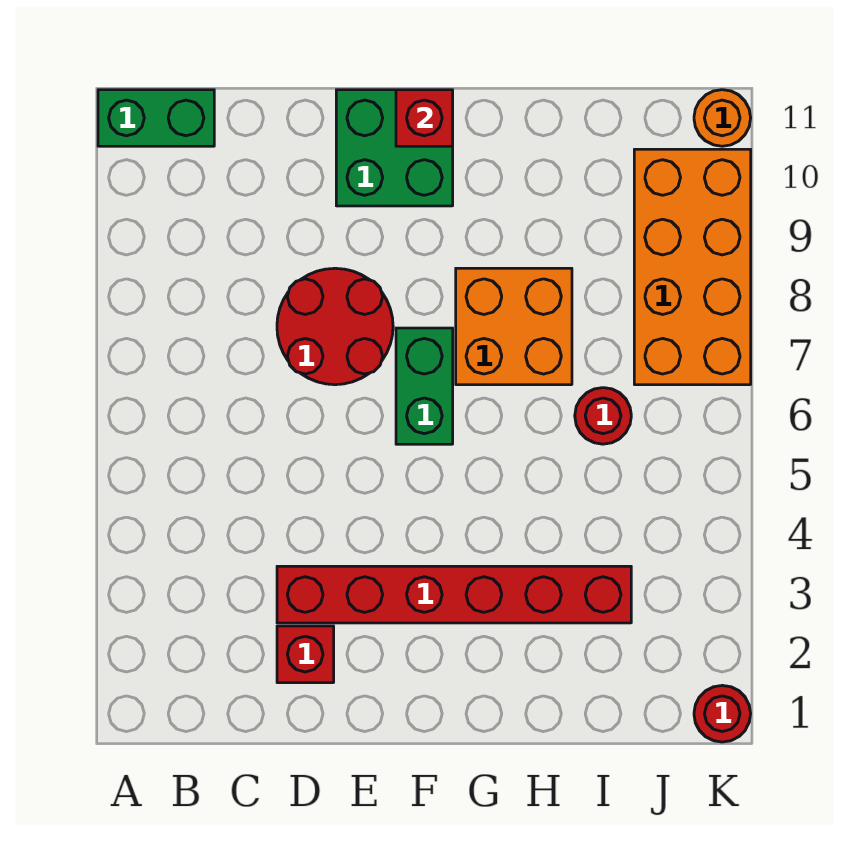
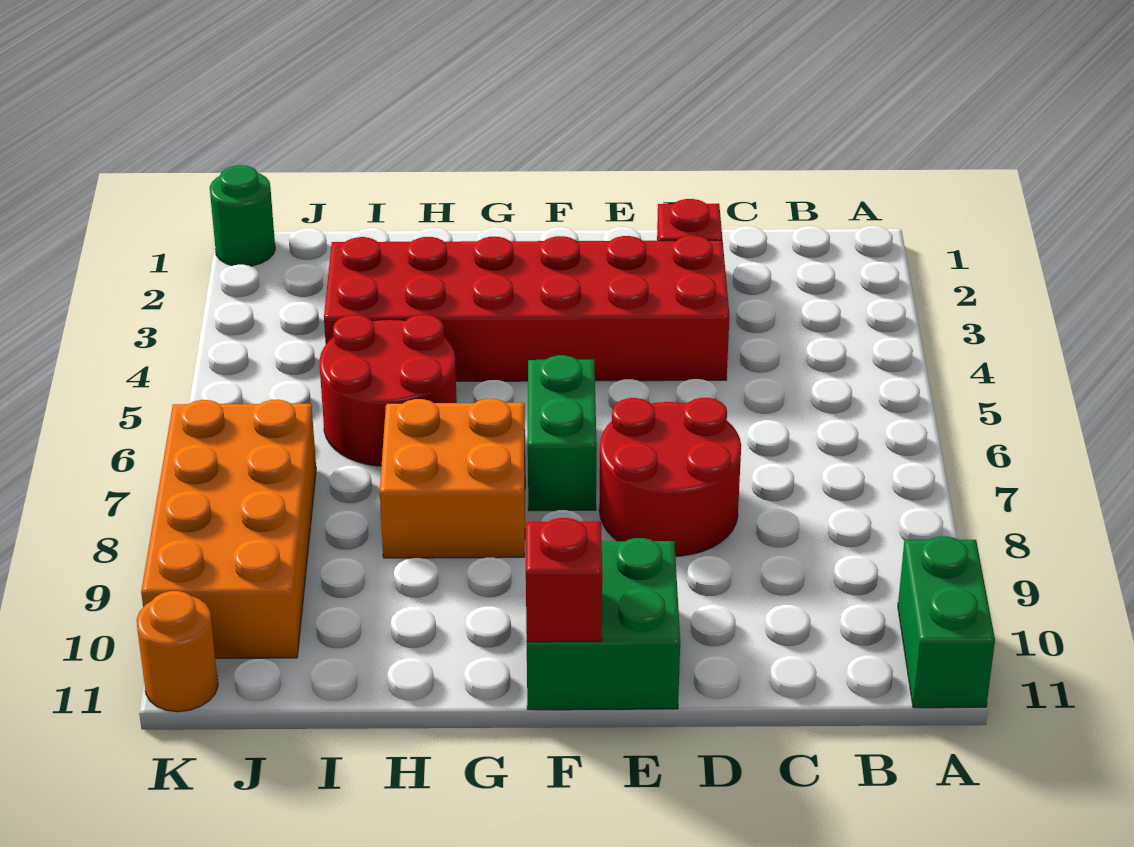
green 1x2 brick [98,90,214,146] -> green 1x2 brick turned to [898,536,995,708]
red 1x6 brick [277,566,631,623] -> red 2x6 brick [324,236,729,381]
red 1x1 round brick [575,388,631,444] -> red 2x2 round brick [320,315,457,466]
red 1x1 round brick [694,685,751,742] -> green 1x1 round brick [210,165,275,266]

